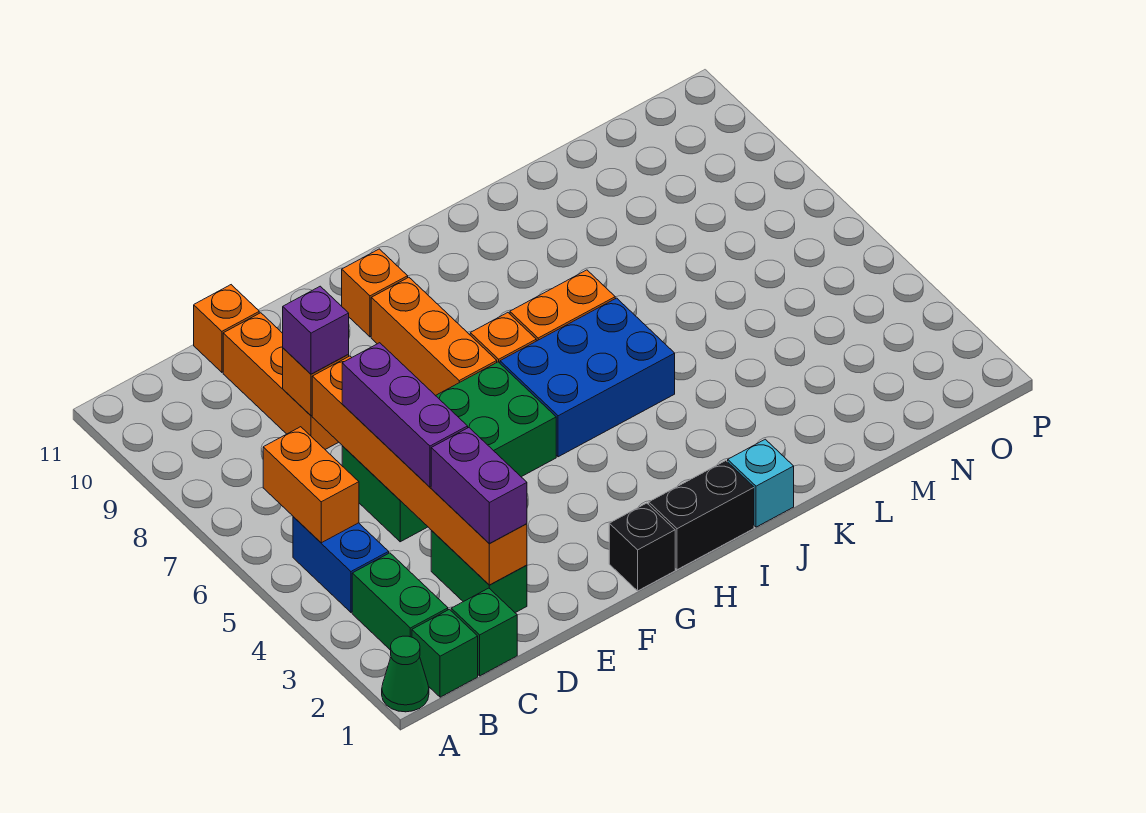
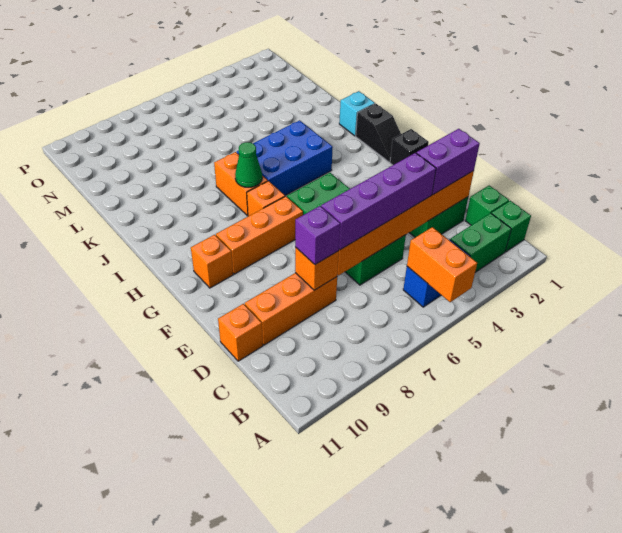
green 1x1 cone [382,636,429,712] -> green 1x1 cone moved to [235,142,262,187]
orange 1x2 brick [263,427,359,543] -> orange 1x2 brick turned to [407,227,477,302]
purple 1x3 brick [342,343,468,487] -> purple 1x4 brick [321,153,436,250]
black 1x2 brick [649,461,754,570] -> black 1x2 slope [356,103,401,162]
blue 2x3 brick [500,298,675,457] -> blue 2x3 brick turned to [237,120,333,195]

